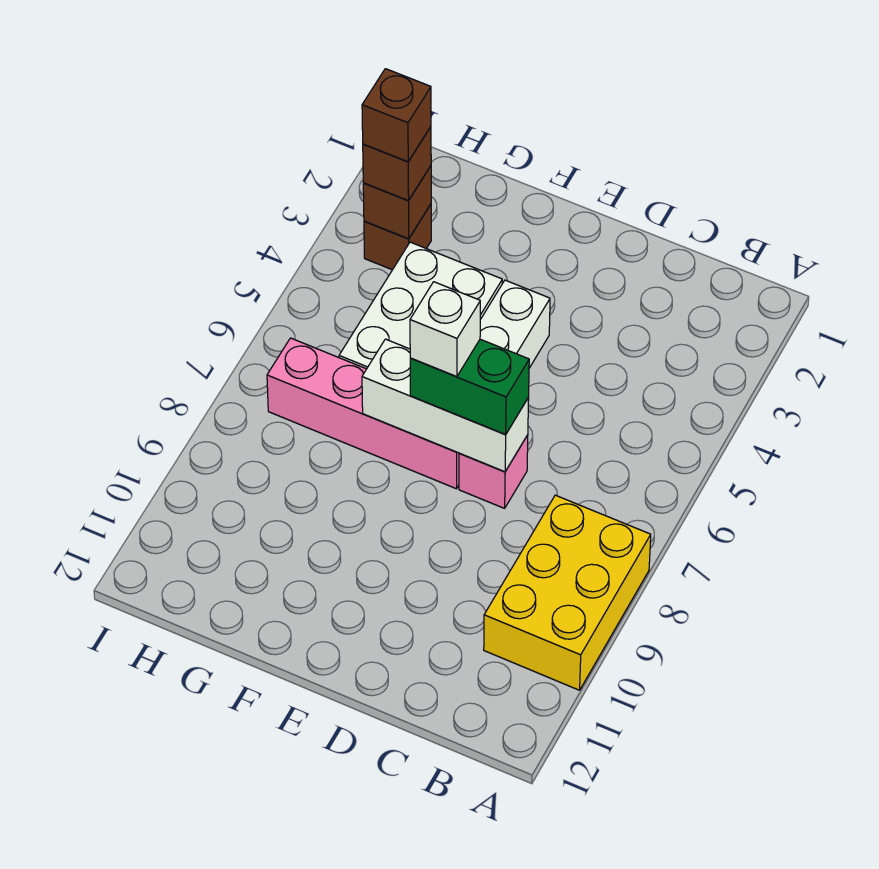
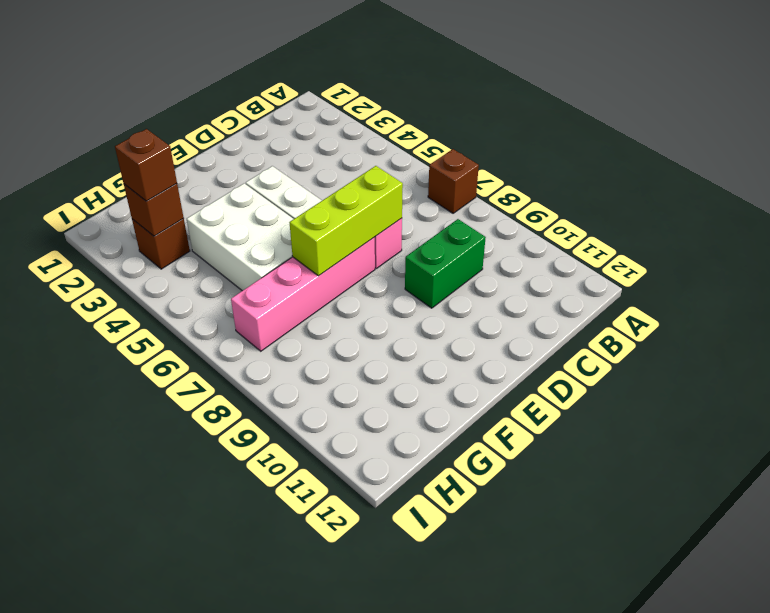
yellow 2x3 brick [484,495,651,690] -> none
white 1x3 brick [362,339,529,472] -> lime 1x3 brick [289,166,403,276]
green 1x2 brick [410,339,529,434] -> green 1x2 brick moved to [405,219,486,308]
white 1x1 brick [410,282,480,377] -> none
brown 1x1 brick [362,69,431,162] -> brown 1x1 brick moved to [428,149,479,213]

